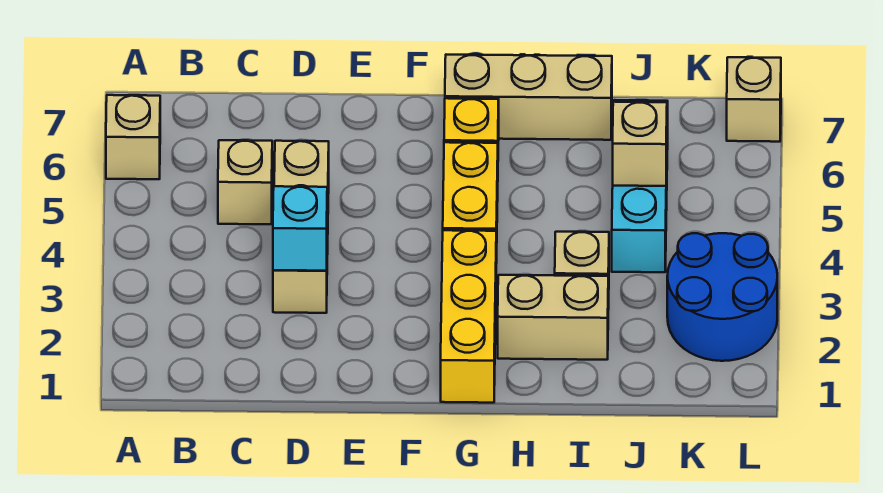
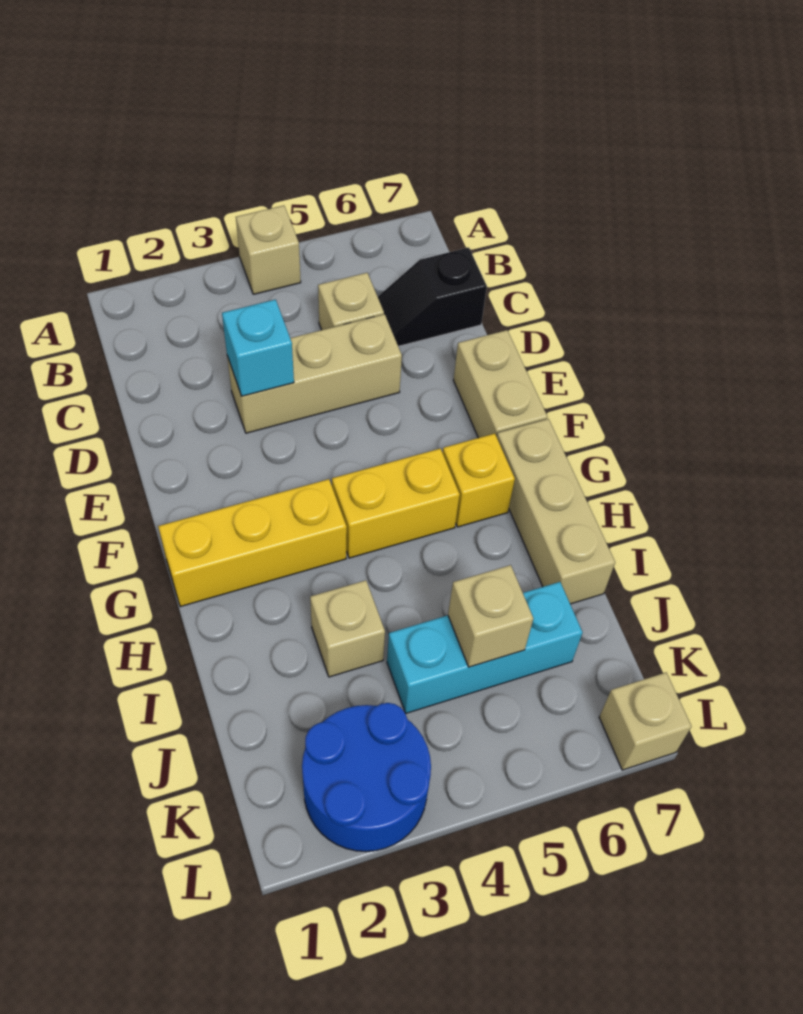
tan 1x1 brick [106,95,160,179] -> tan 1x1 brick moved to [236,206,301,294]
none -> black 1x2 slope [378,248,487,346]
tan 1x2 brick [498,275,608,360] -> tan 1x2 brick moved to [453,330,547,438]

